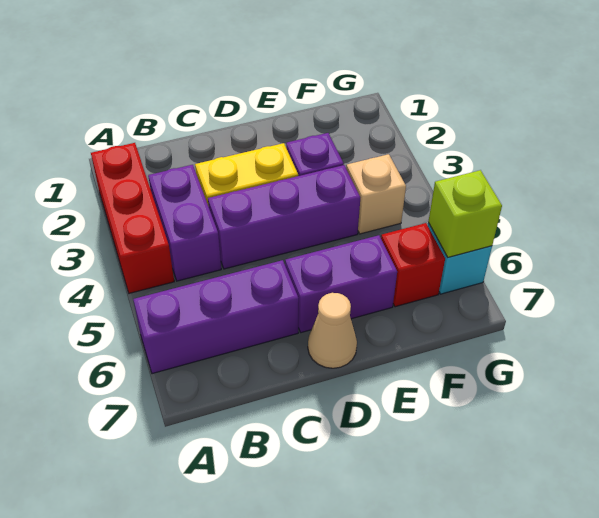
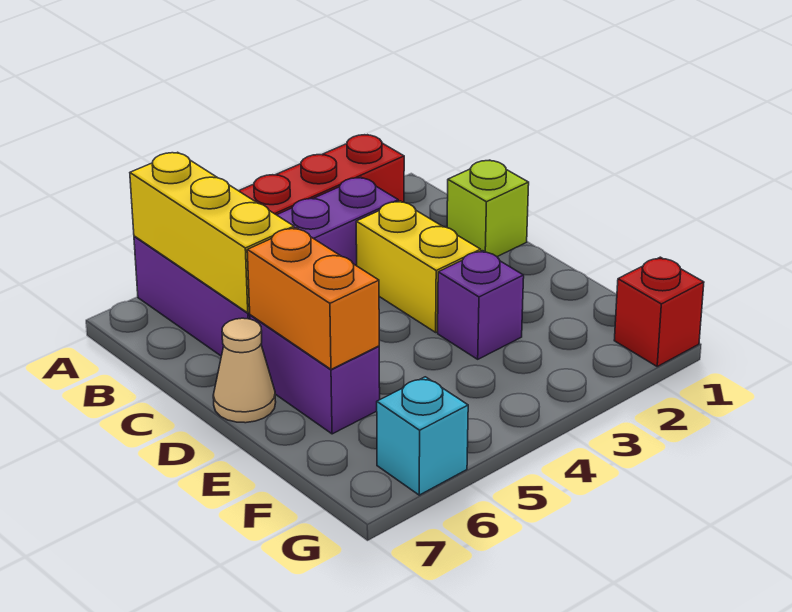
none -> yellow 1x3 brick [130,152,294,313]
purple 1x3 brick [208,165,360,269] -> none
none -> orange 1x2 brick [247,228,379,369]
tan 1x1 brick [346,154,406,234] -> none
red 1x1 brick [381,223,445,307] -> red 1x1 brick moved to [614,257,704,366]
lime 1x1 brick [428,170,502,257] -> lime 1x1 brick moved to [447,160,529,257]

